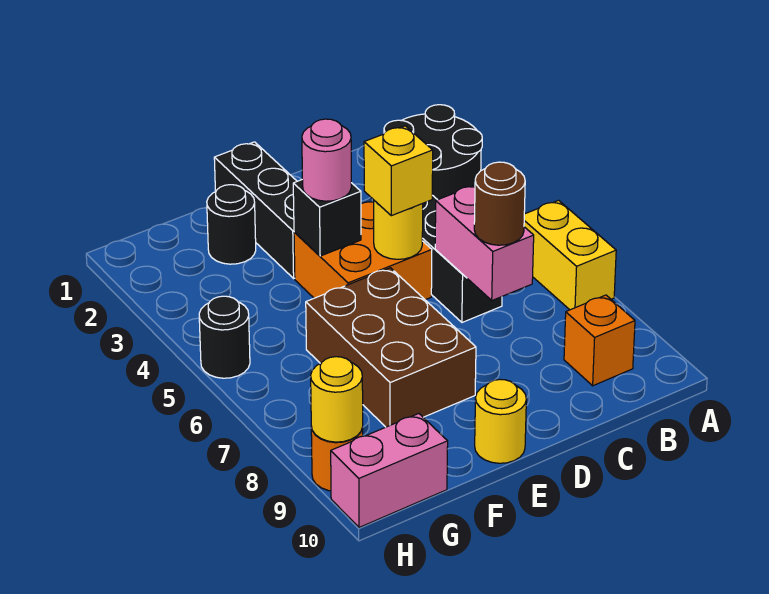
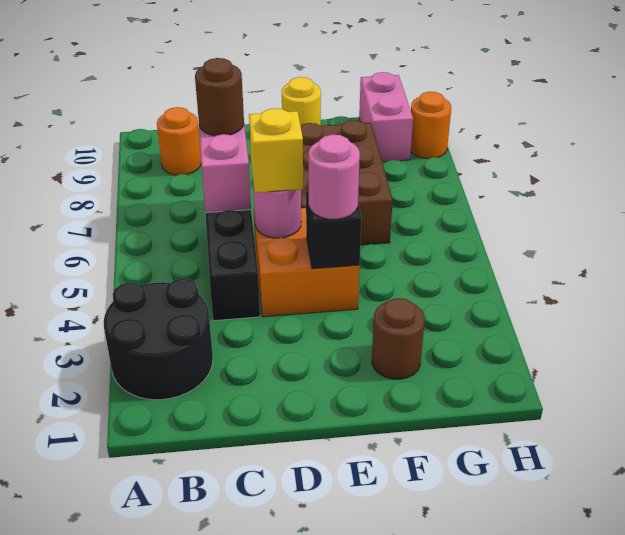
yellow 1x2 brick [524,200,616,310] -> none
orange 1x1 brick [564,295,635,386] -> orange 1x1 round brick [157,107,201,175]
yellow 1x1 round brick [374,201,423,259] -> pink 1x1 round brick [253,183,301,238]
black 1x3 brick [214,142,297,278] -> none
black 1x1 round brick [207,185,256,264] -> brown 1x1 round brick [372,298,425,379]
pink 1x2 brick [331,414,448,527] -> pink 1x2 brick turned to [359,72,413,162]
black 1x1 round brick [199,296,250,378] -> none
yellow 1x1 round brick [311,357,363,442] -> none

